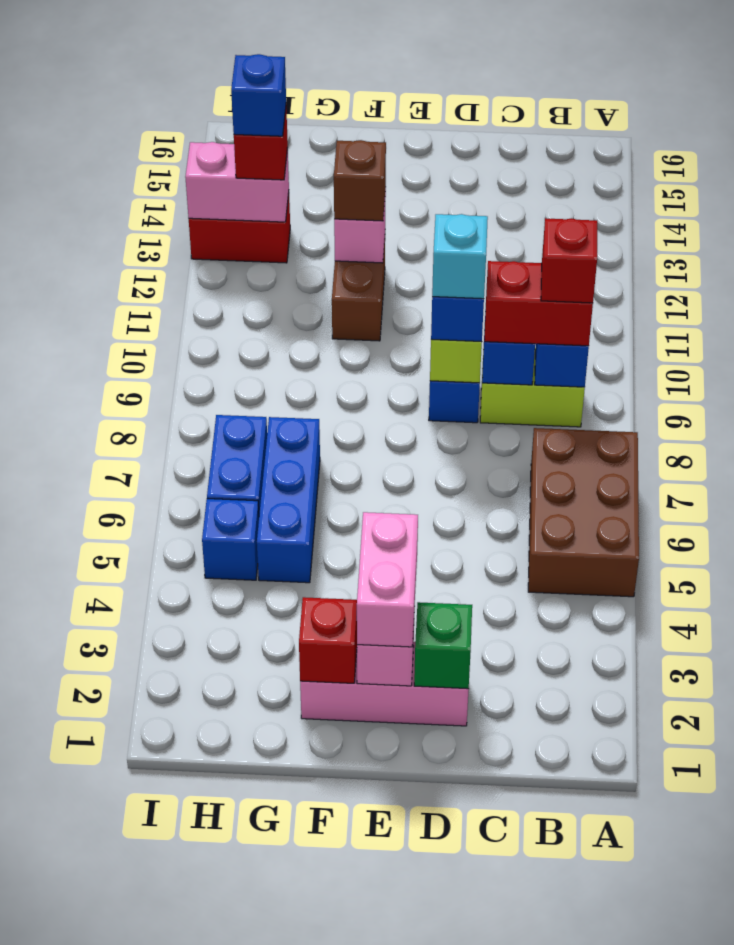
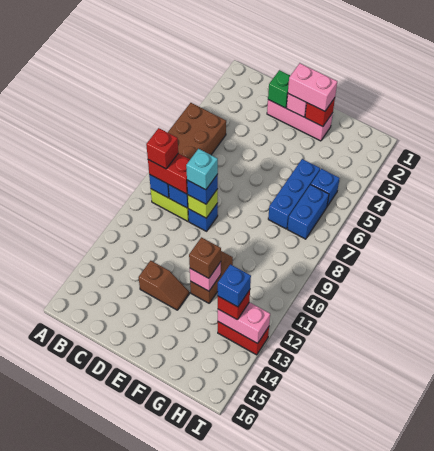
none -> brown 1x2 slope [138,261,189,310]
pink 1x2 brick [357,512,418,647] -> pink 1x2 brick turned to [288,63,337,111]

